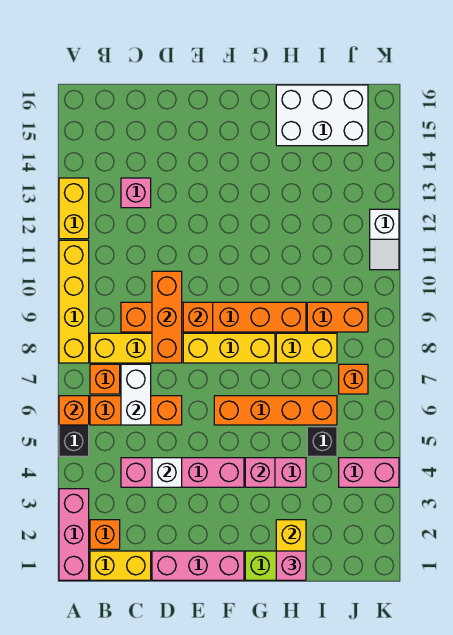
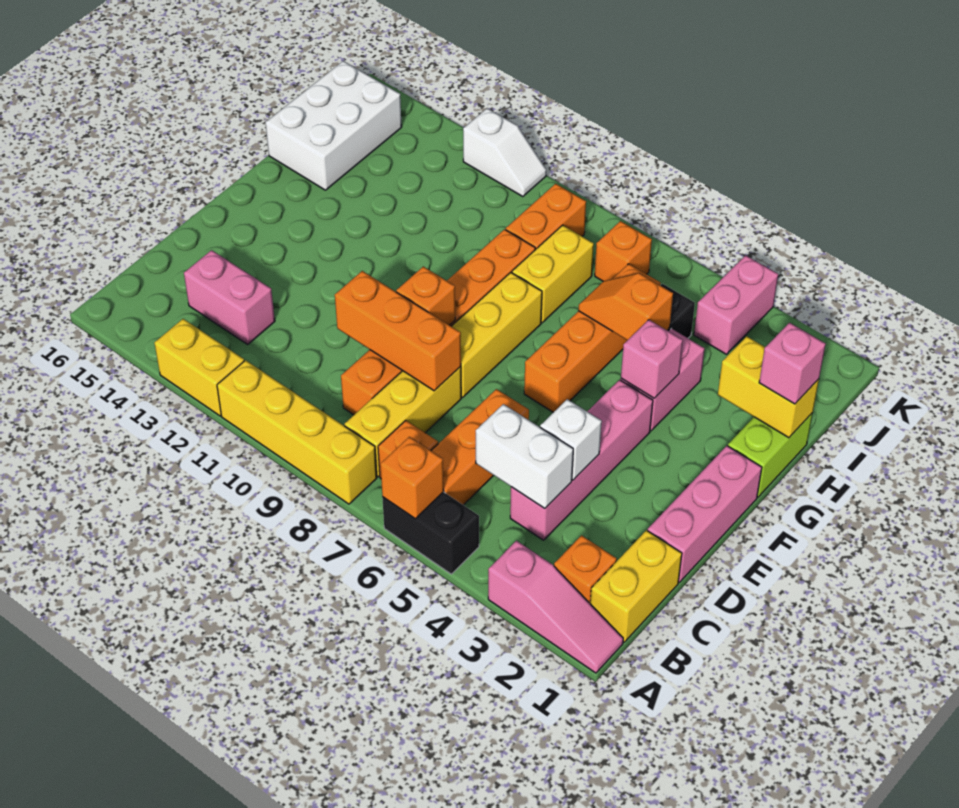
pink 1x3 brick [59,489,89,580] -> pink 1x3 slope [488,541,623,673]
white 1x2 brick [121,364,151,425] -> white 1x2 brick moved to [476,404,573,509]
pink 1x1 brick [121,178,151,208] -> pink 1x2 brick [184,250,275,344]
none -> orange 1x2 slope [578,273,673,340]

